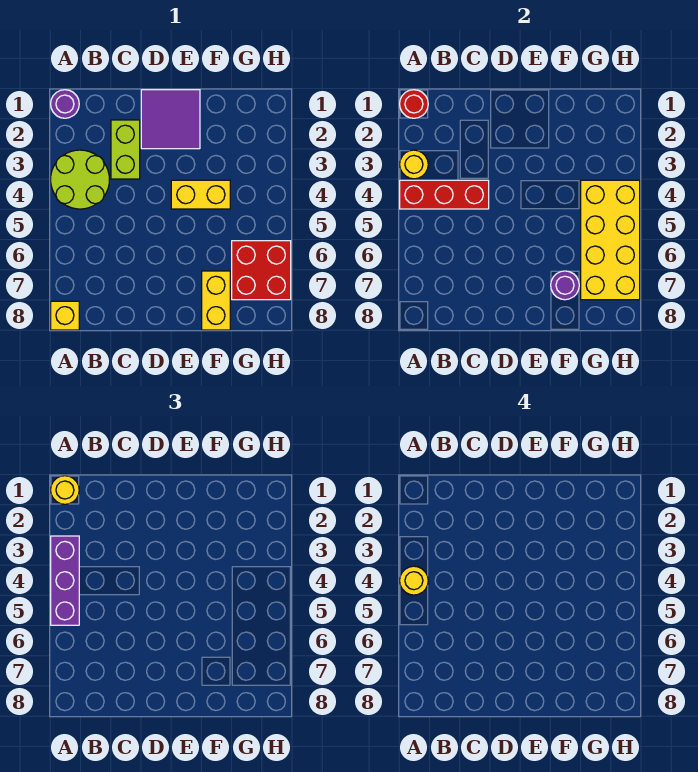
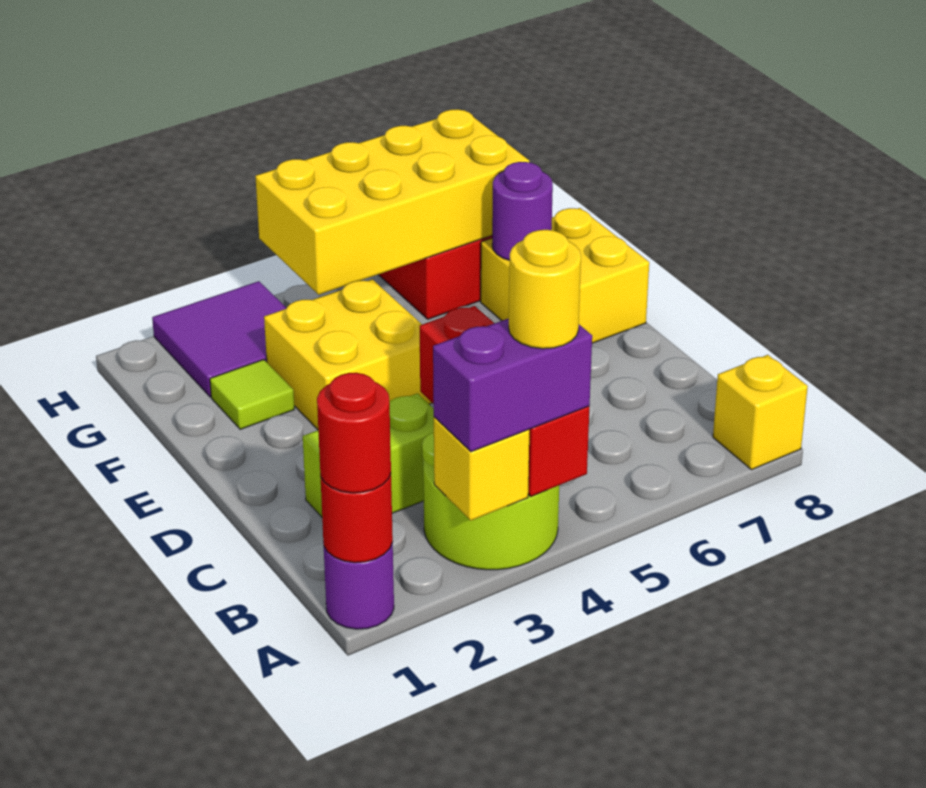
yellow 1x1 round brick [51,476,79,504] -> red 1x1 round brick [317,373,391,493]
yellow 1x1 round brick [400,150,428,179] -> yellow 1x1 brick [434,417,529,521]
purple 1x3 brick [51,536,79,625] -> purple 1x2 brick [433,318,592,452]
purple 2x2 tile [141,90,200,149] -> purple 2x2 tile moved to [152,281,287,397]
yellow 1x2 brick [171,180,230,209] -> yellow 2x2 brick [264,279,432,430]
none -> lime 1x1 tile [210,360,294,429]
yellow 1x2 brick [202,271,230,330] -> yellow 2x2 brick [481,208,649,343]

